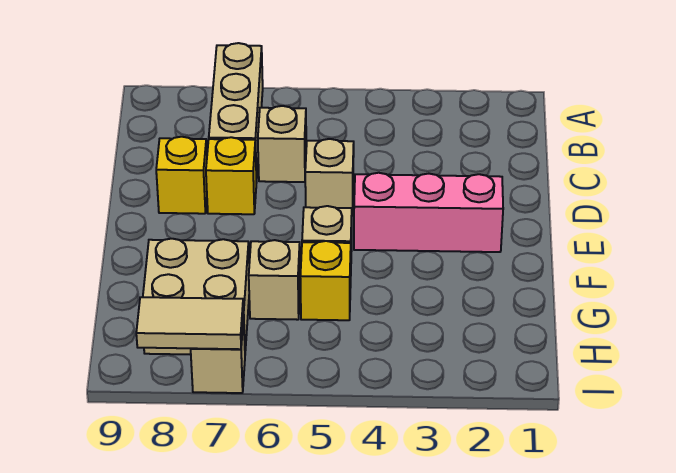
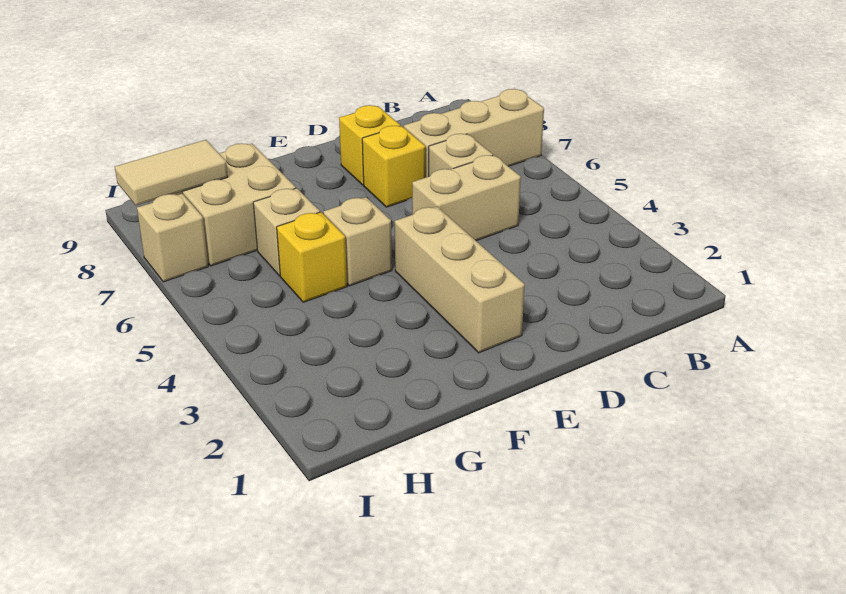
tan 1x1 brick [305,139,354,215] -> tan 1x2 brick [412,155,521,241]
pink 1x3 brick [354,173,503,252] -> tan 1x3 brick [395,207,525,353]
tan 1x2 tile [136,297,244,349] -> tan 1x2 tile turned to [115,140,228,206]

